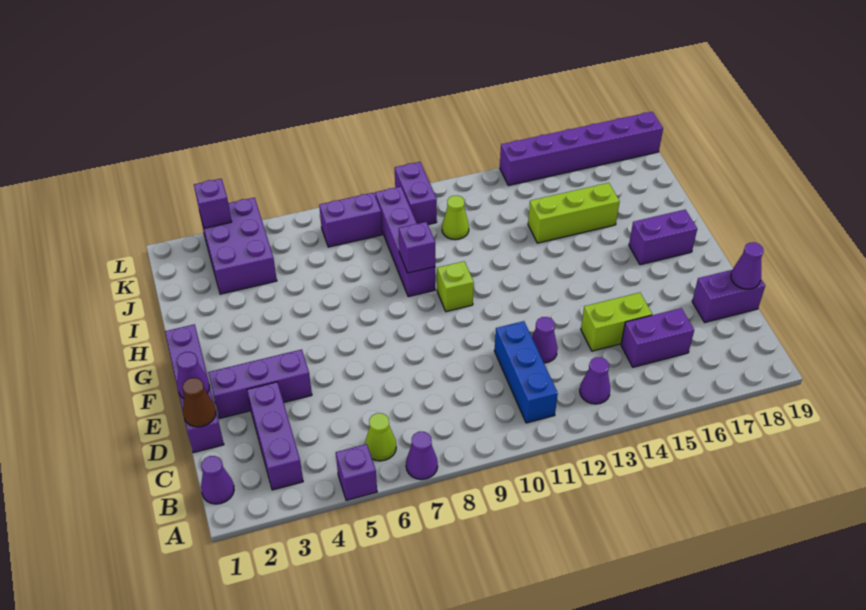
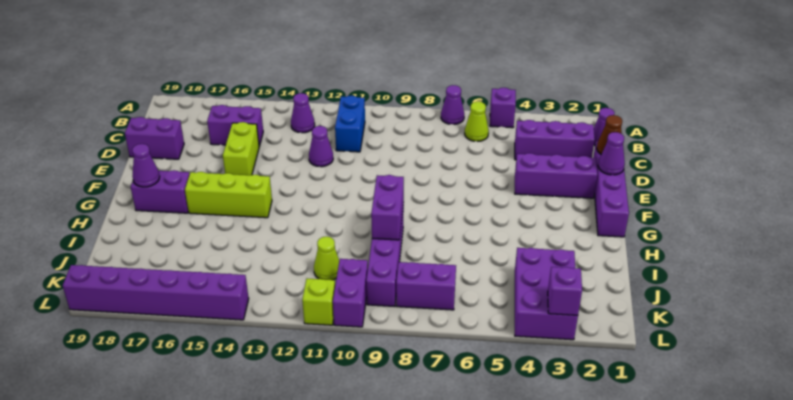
purple 1x3 brick [247,382,303,490] -> purple 1x3 brick turned to [515,120,595,160]
blue 1x3 brick [494,321,558,423] -> blue 1x2 brick [335,96,365,152]
lime 1x2 brick [581,293,652,351] -> lime 1x2 brick turned to [223,122,259,175]
purple 1x1 cone [731,242,764,289] -> purple 1x1 cone moved to [132,144,160,187]
lime 1x1 brick [437,261,474,312] -> lime 1x1 brick moved to [302,279,335,325]
purple 1x1 brick [399,222,435,273] -> purple 1x2 brick [371,175,404,240]
lime 1x3 brick [528,183,620,243] -> lime 1x3 brick moved to [185,172,272,218]

